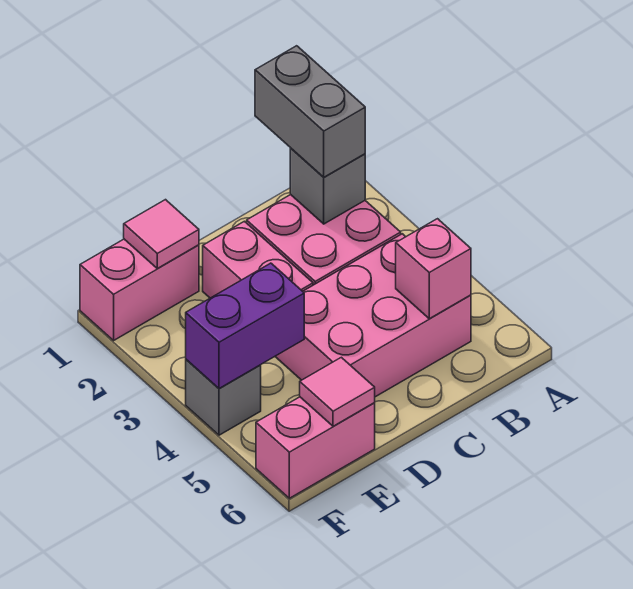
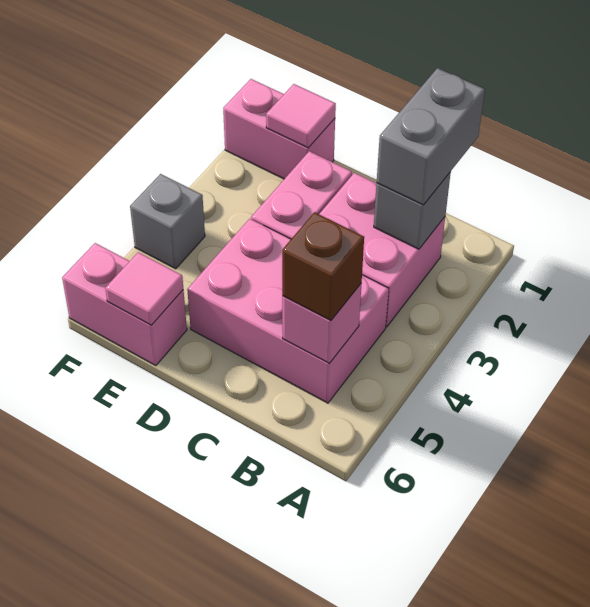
none -> brown 1x1 brick [282,212,364,321]
purple 1x2 brick [186,263,304,389] -> none

